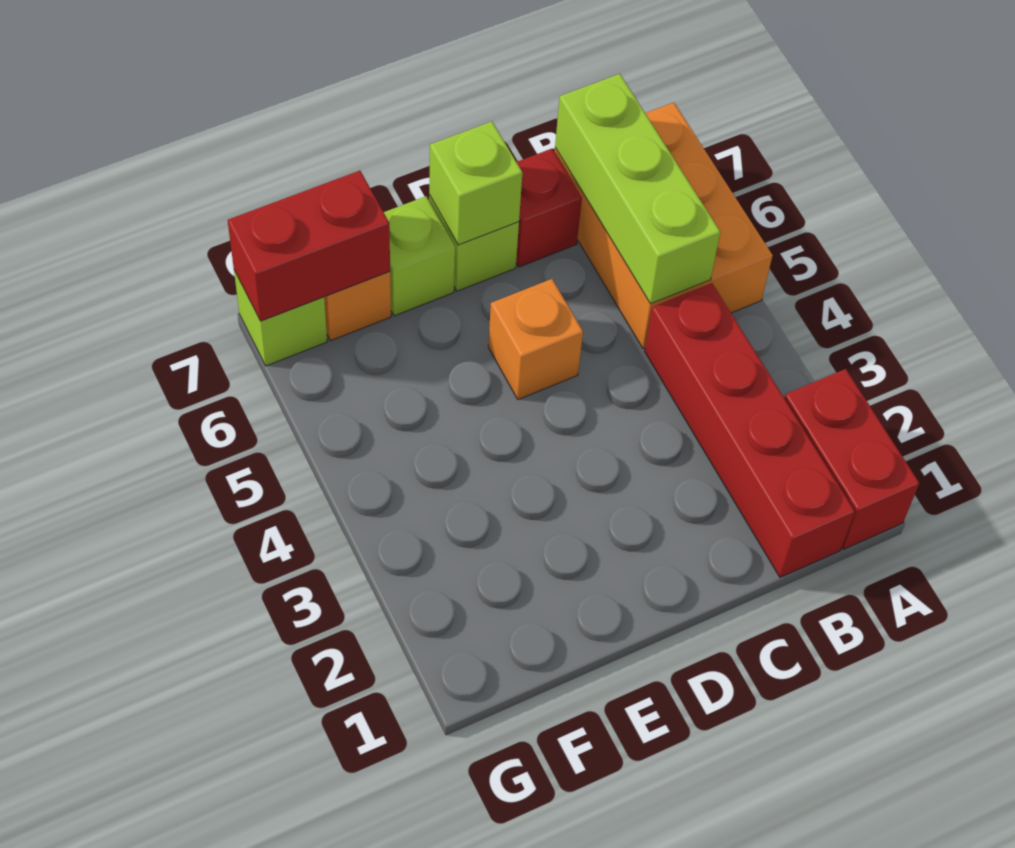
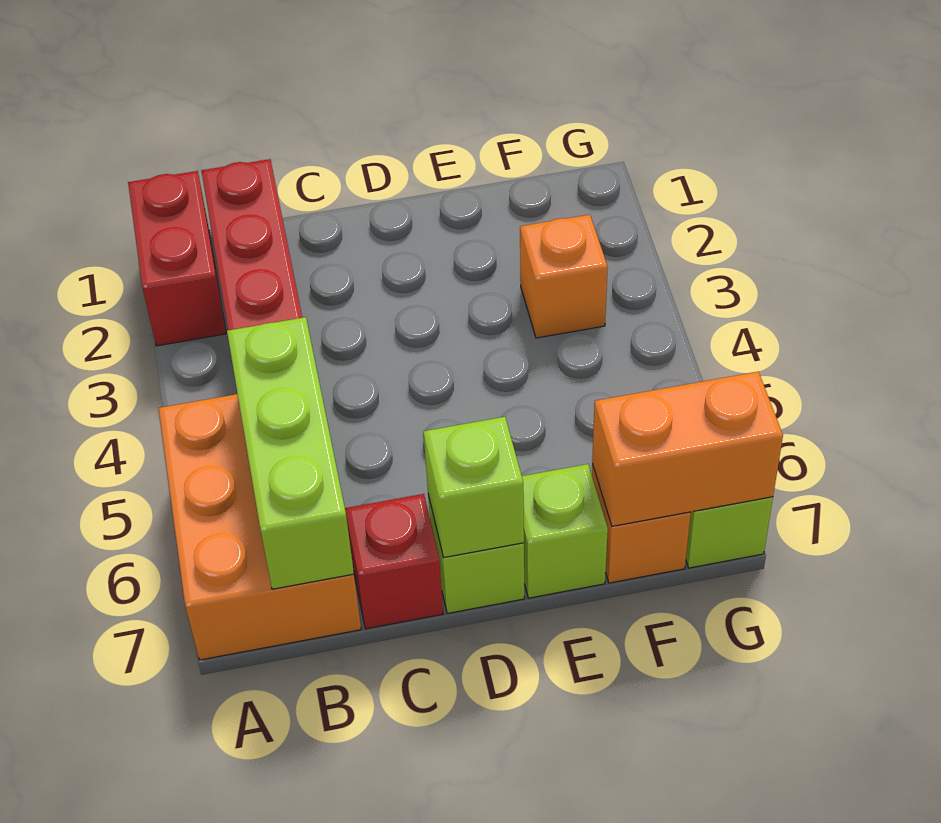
orange 1x1 brick [488,279,583,400] -> orange 1x1 brick moved to [520,215,608,338]
red 1x2 brick [228,171,390,321] -> orange 1x2 brick [592,372,783,526]

